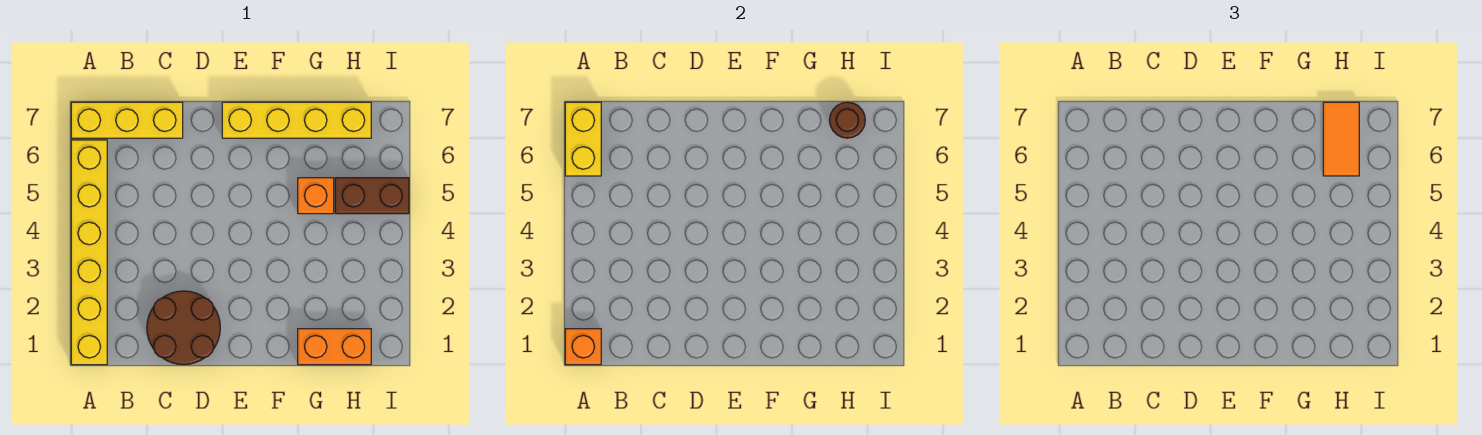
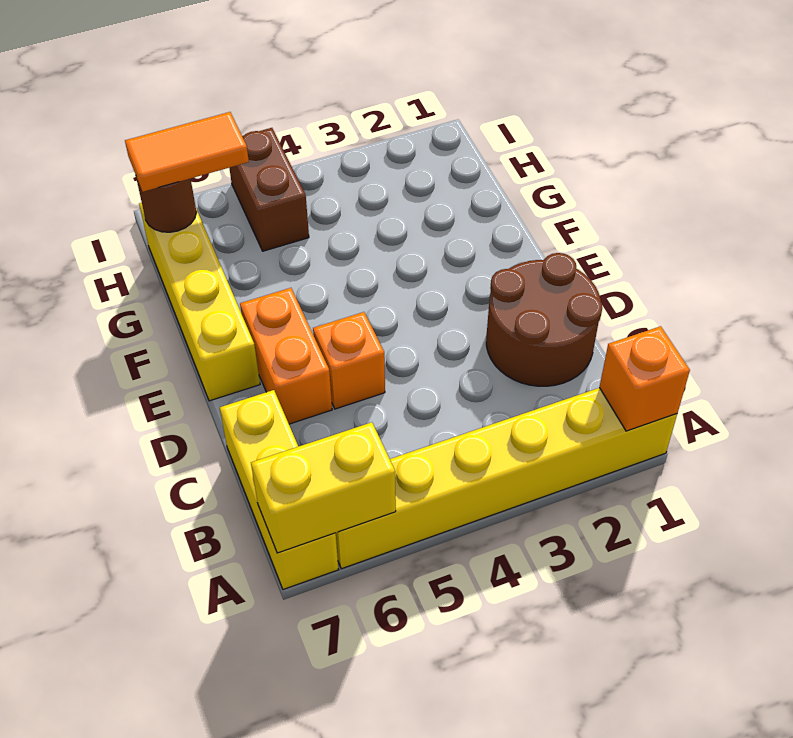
orange 1x2 brick [298,329,371,365] -> orange 1x2 brick moved to [240,288,332,424]
orange 1x1 brick [298,178,334,214] -> orange 1x1 brick moved to [313,312,385,409]

